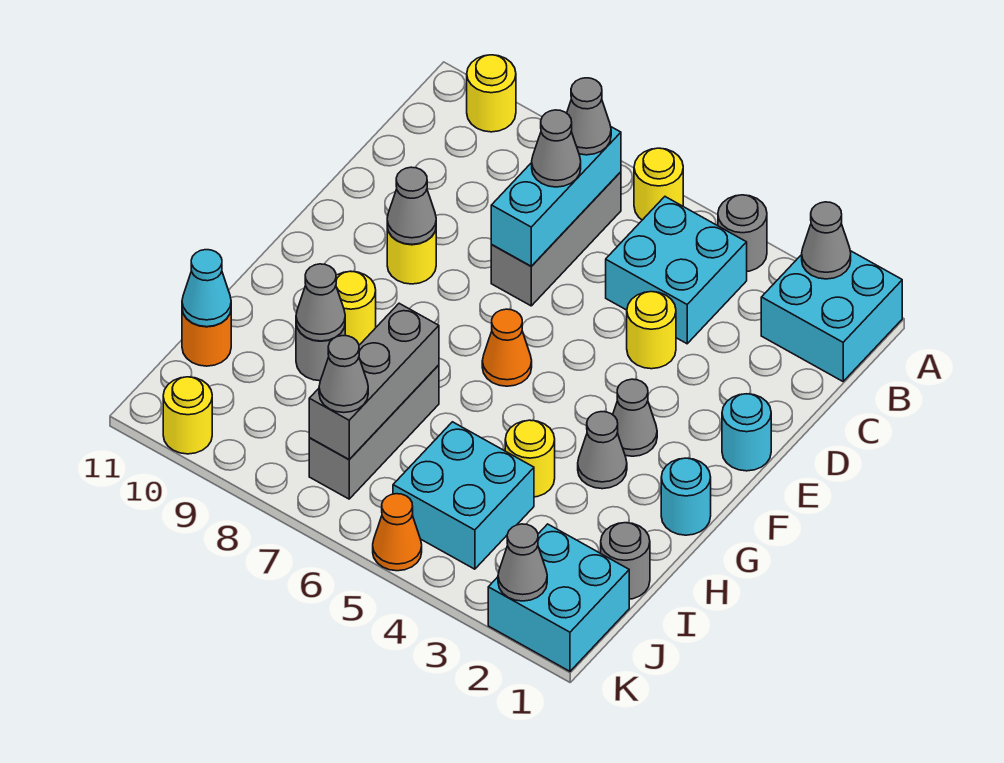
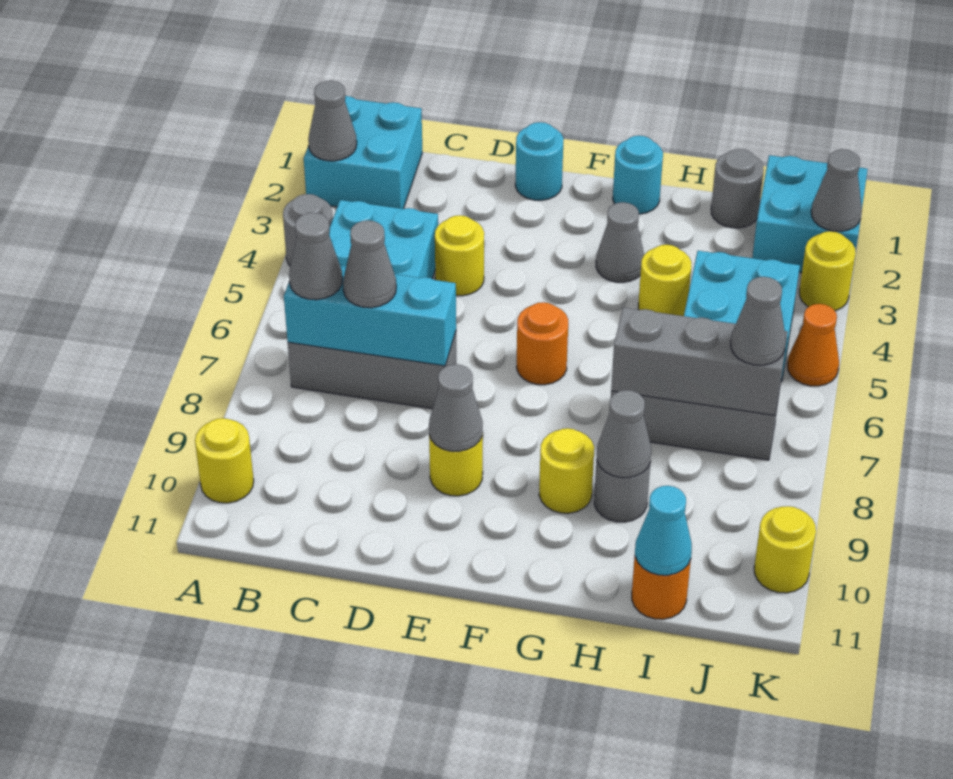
yellow 1x1 round brick [634,148,683,220] -> yellow 1x1 round brick moved to [799,231,856,311]
grey 1x1 cone [613,379,657,456] -> none
orange 1x1 cone [482,309,532,386] -> orange 1x1 round brick [517,302,568,385]

